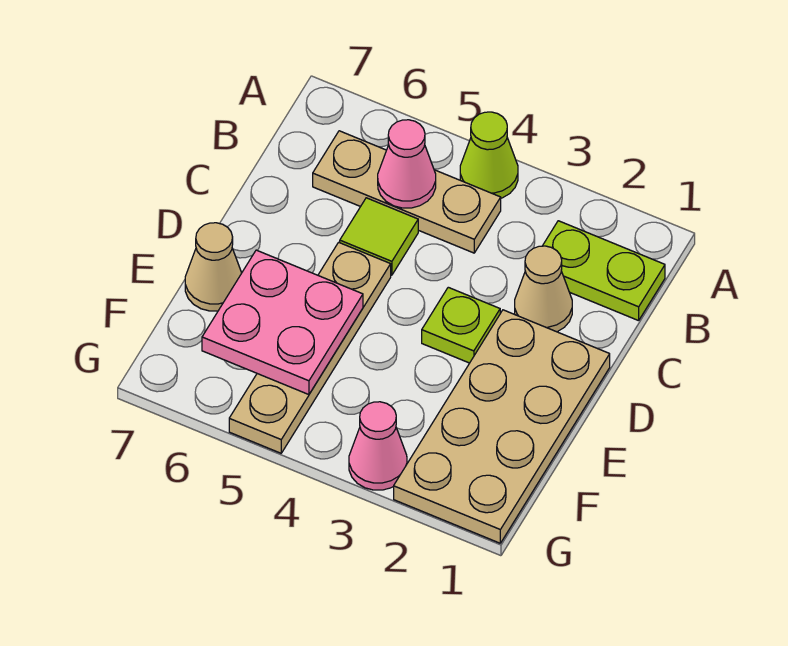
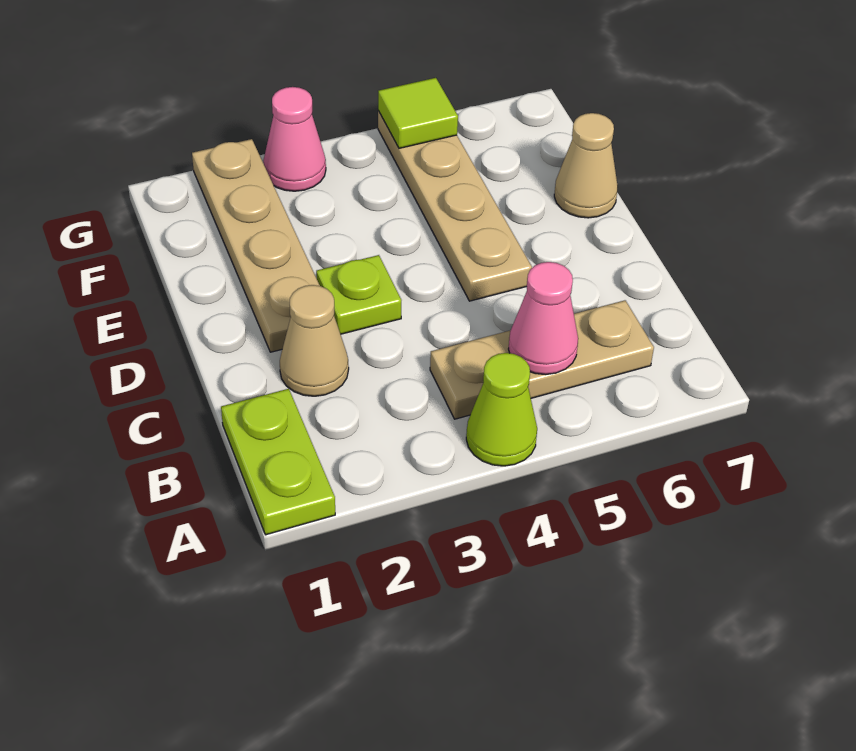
lime 1x2 plate [543,221,665,321] -> lime 1x2 plate turned to [221,389,335,535]
lime 1x1 tile [340,198,418,275] -> lime 1x1 tile moved to [378,78,458,148]
tan 2x4 plate [394,310,610,543] -> tan 1x4 plate [192,139,320,352]
pink 2x2 plate [202,250,363,395] -> none

